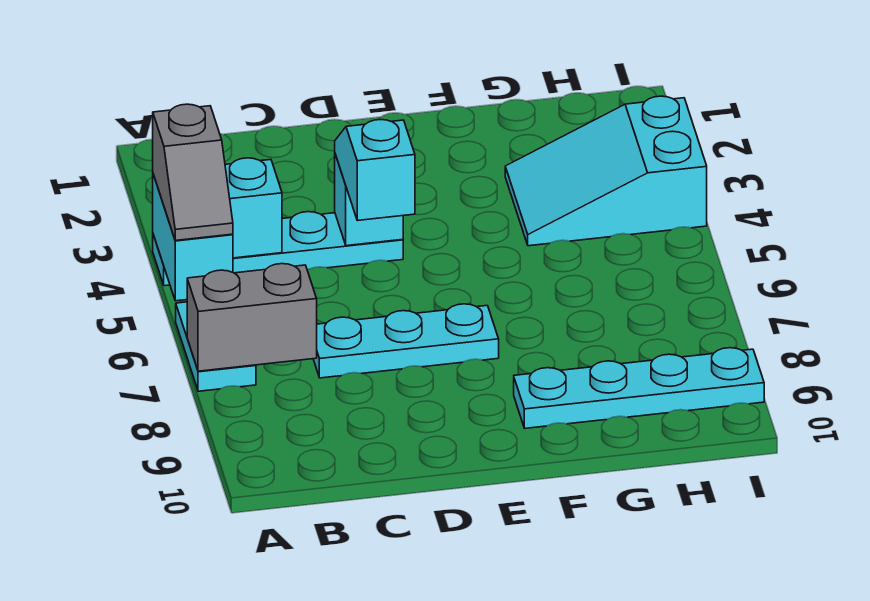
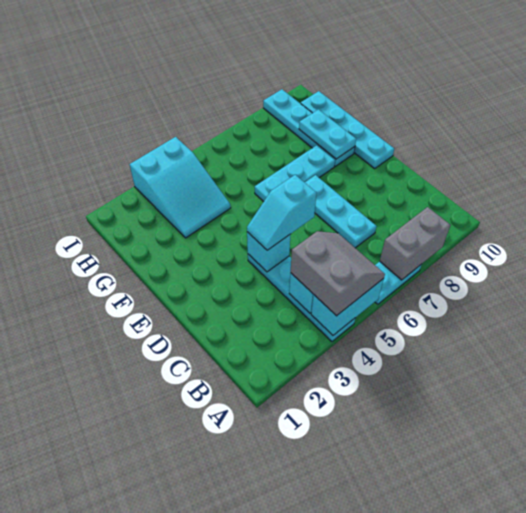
grey 1x2 slope [153,104,233,240] -> grey 2x2 slope [291,231,385,316]
grey 1x2 brick [187,264,317,371] -> grey 1x2 brick turned to [380,207,450,280]
none -> cyan 1x4 plate [301,91,394,168]
none -> cyan 1x3 plate [255,145,335,201]
none -> cyan 1x2 plate [299,110,356,159]

